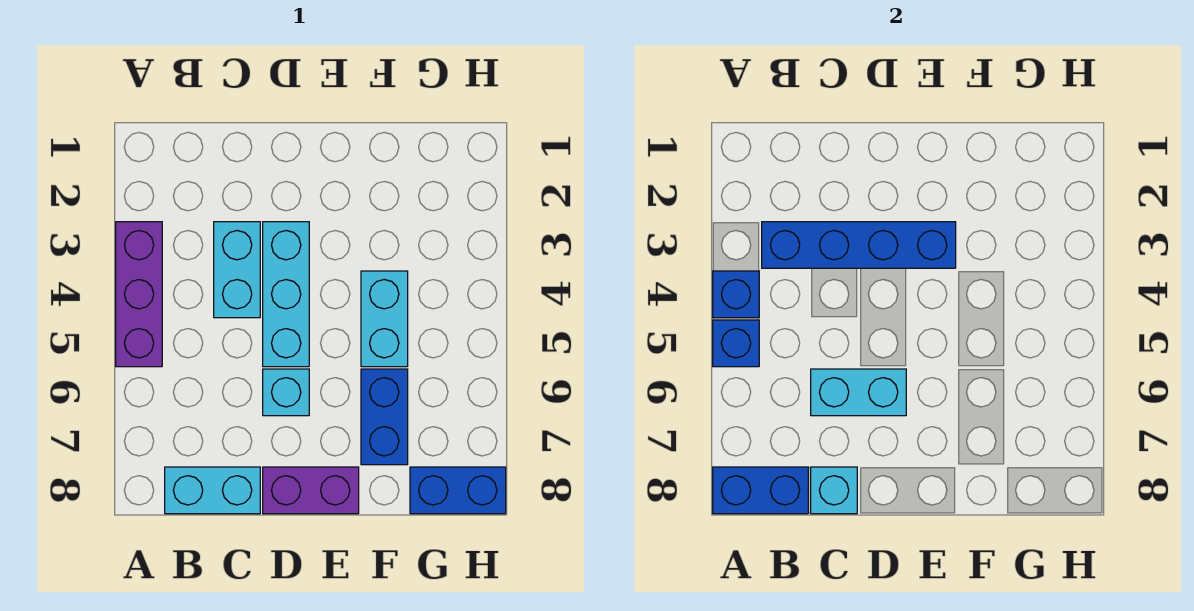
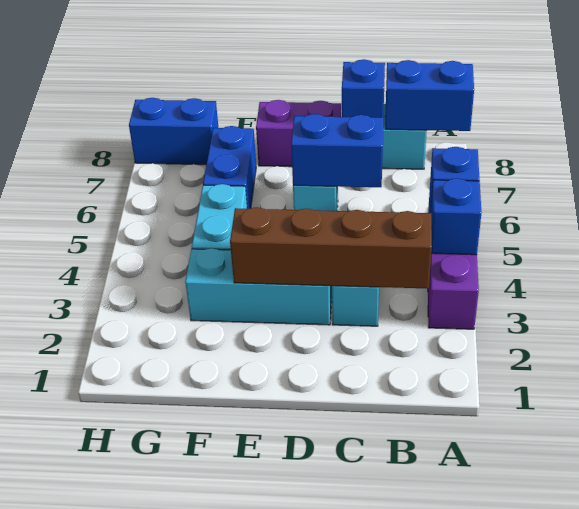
blue 1x4 brick [762,222,956,268] -> brown 1x4 brick [230,207,432,289]
cyan 1x2 brick [811,369,906,416] -> blue 1x2 brick [291,114,383,187]
cyan 1x1 brick [811,467,857,514] -> blue 1x1 brick [342,59,385,118]
cyan 1x3 brick [263,222,309,367] -> cyan 1x3 brick turned to [185,248,332,325]

